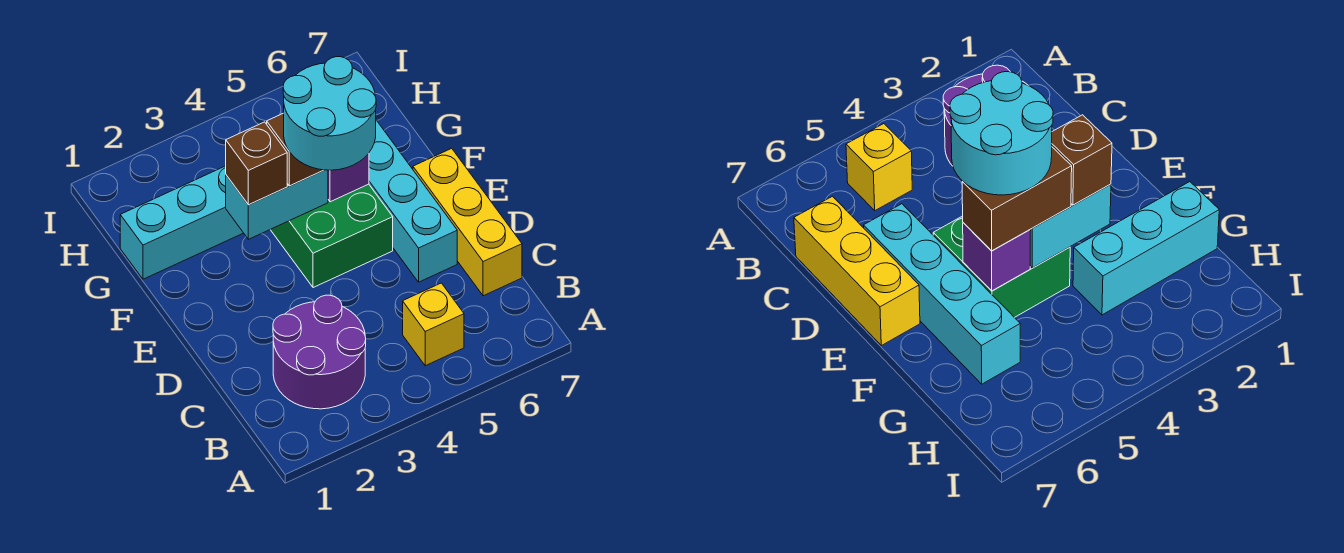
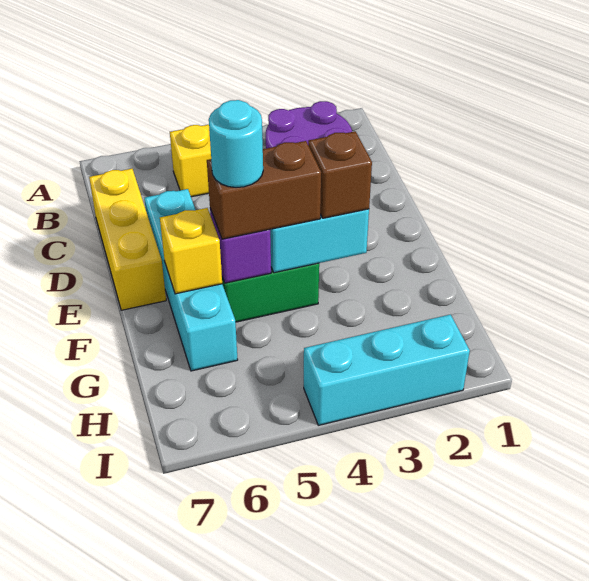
cyan 2x2 round brick [283,57,376,170] -> cyan 1x1 round brick [209,100,263,188]
none -> yellow 1x1 brick [160,208,222,294]
cyan 1x3 brick [120,166,243,279] -> cyan 1x3 brick moved to [304,315,470,425]

